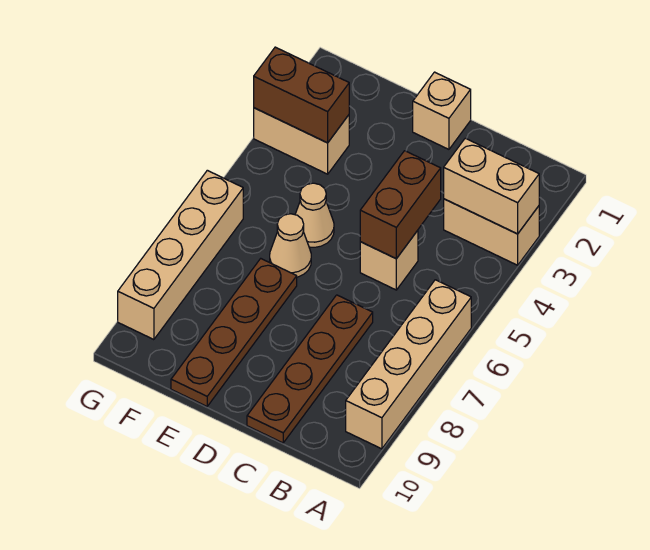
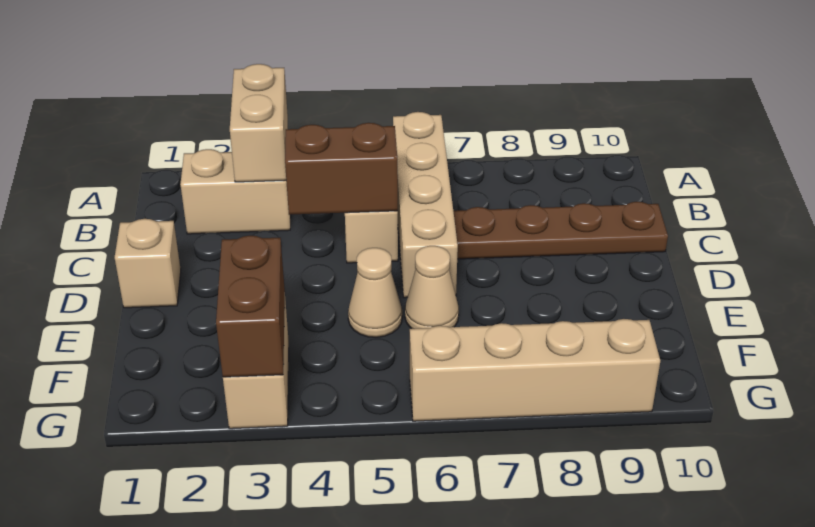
tan 1x2 brick [444,199,539,265] -> tan 1x2 brick turned to [180,149,291,234]
tan 1x4 brick [346,280,471,449] -> tan 1x4 brick turned to [393,112,458,298]
brown 1x4 plate [171,259,297,406] -> none

